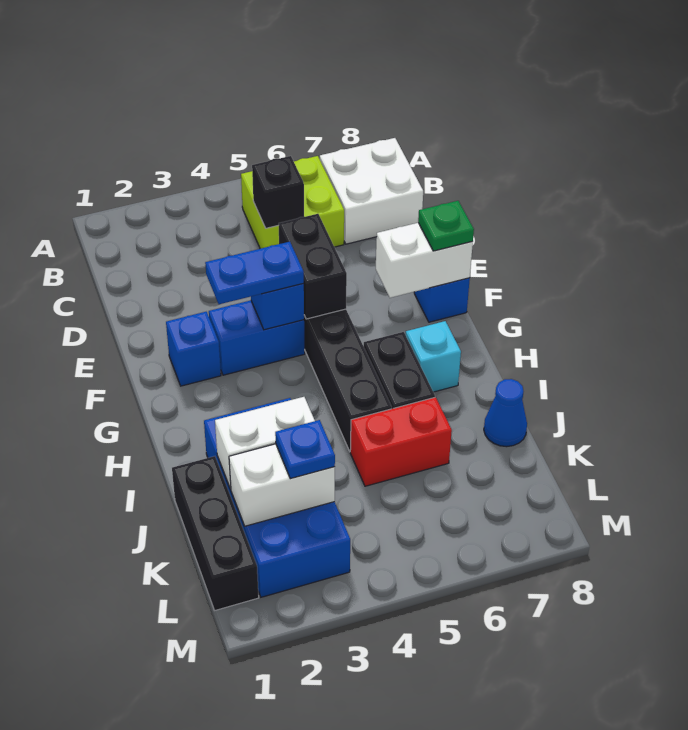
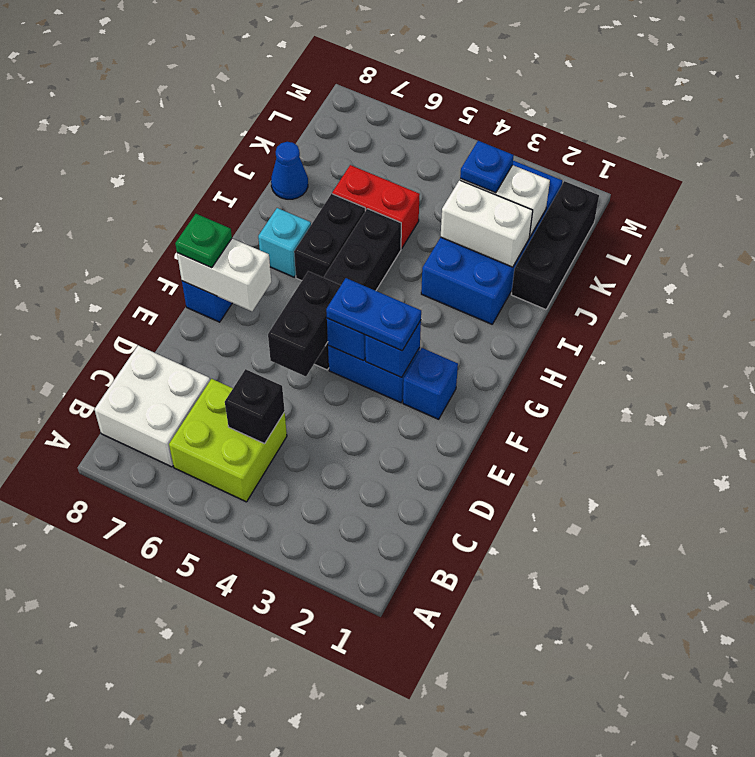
none -> blue 1x1 brick [365,320,421,377]

